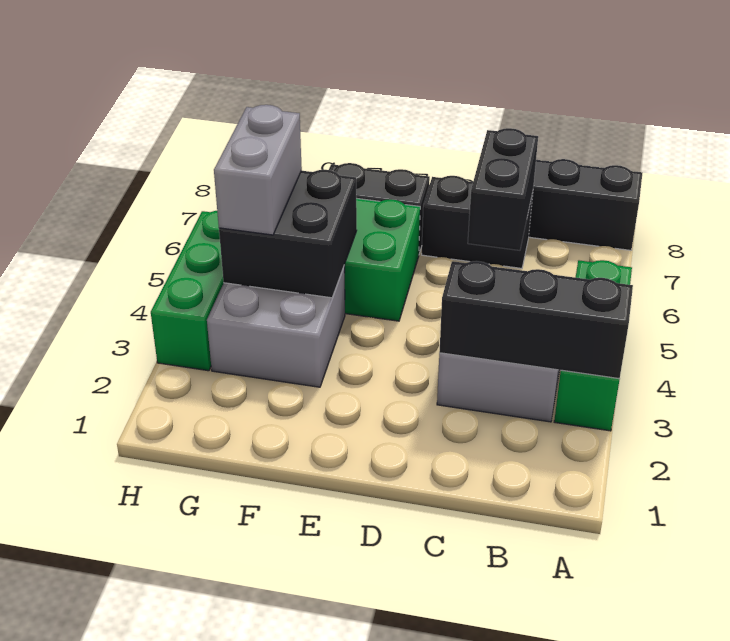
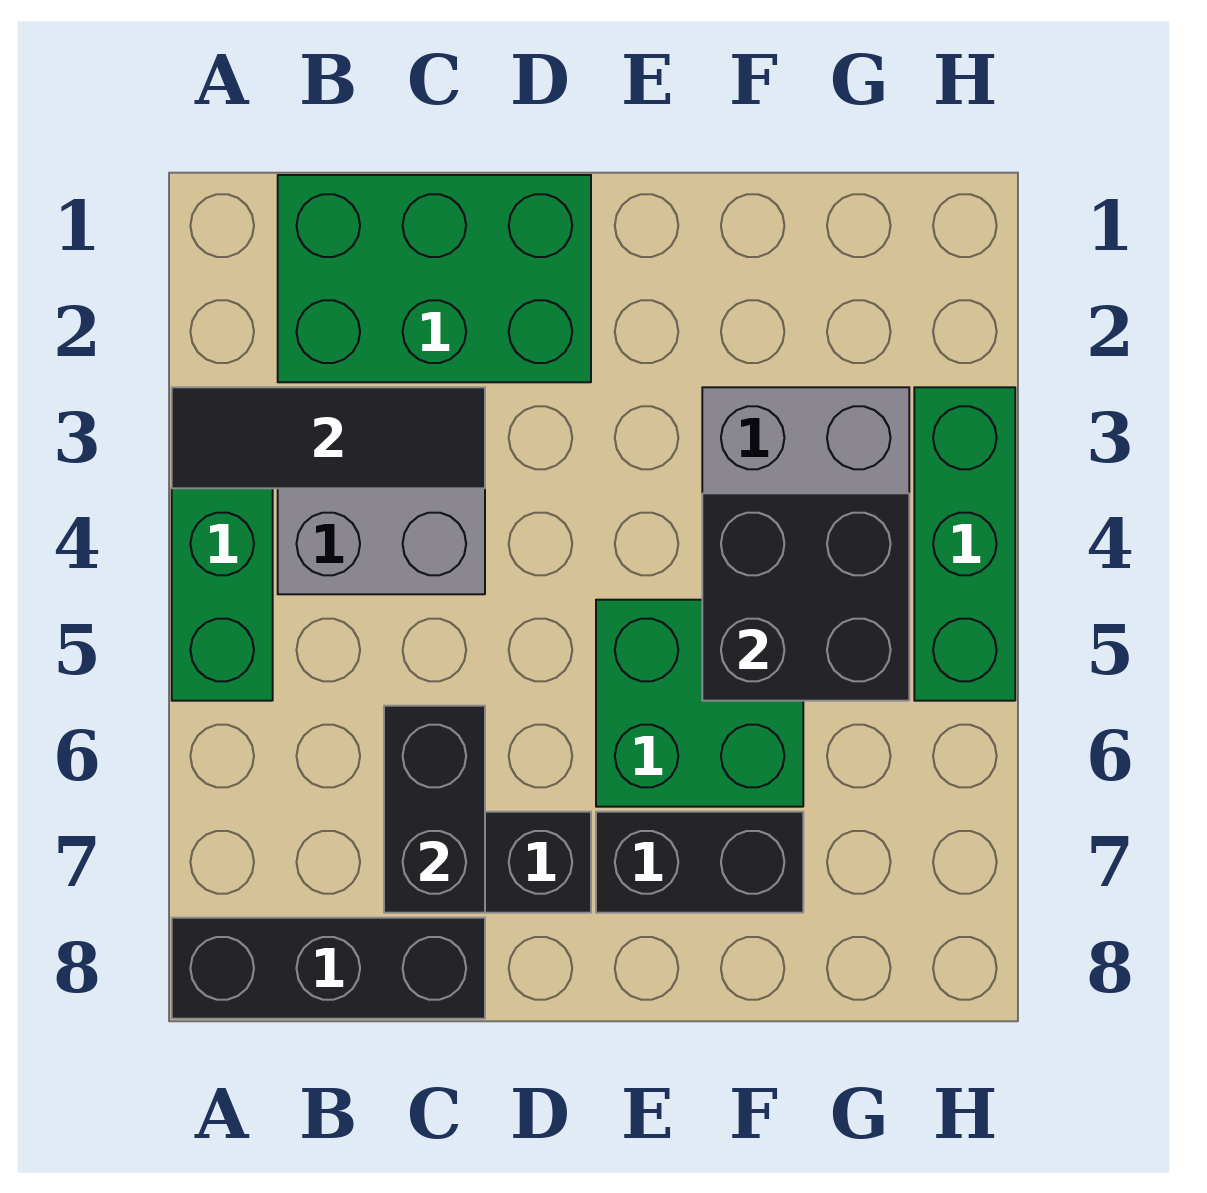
black 1x3 brick [439,261,633,379] -> black 1x3 tile [172,387,485,488]
none -> green 2x3 brick [278,175,591,382]
grey 1x2 brick [214,105,302,235] -> none

